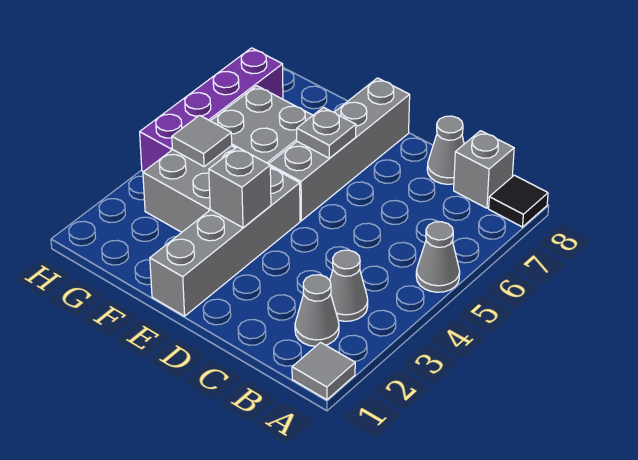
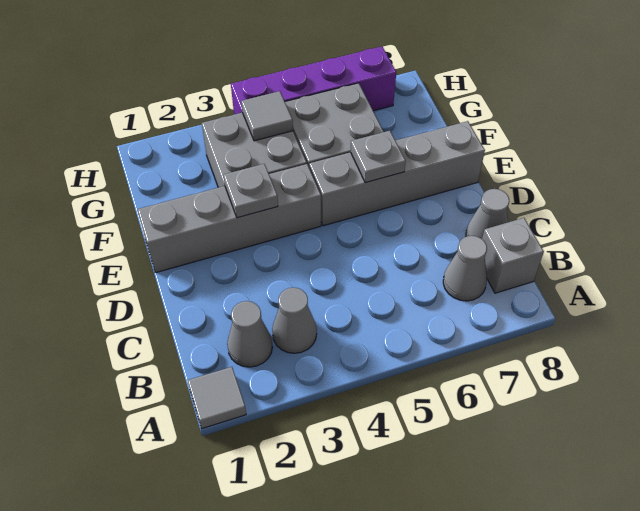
grey 1x1 cone [416,222,460,292] -> grey 1x1 cone moved to [443,236,487,301]
black 1x1 tile [489,175,548,227] -> none
grey 1x1 brick [209,147,271,228] -> grey 1x1 plate [223,164,278,218]

